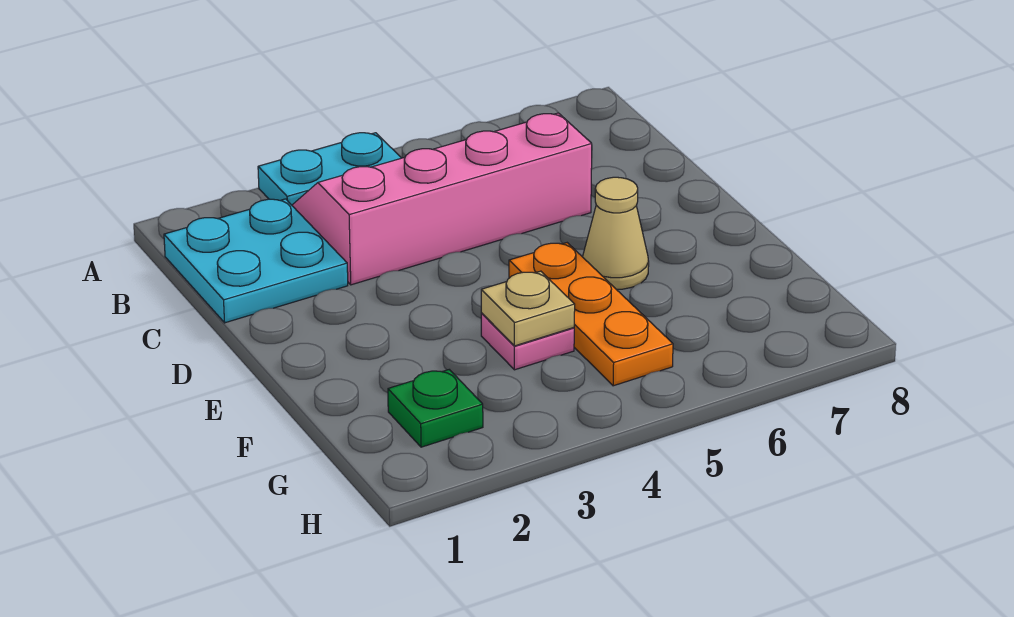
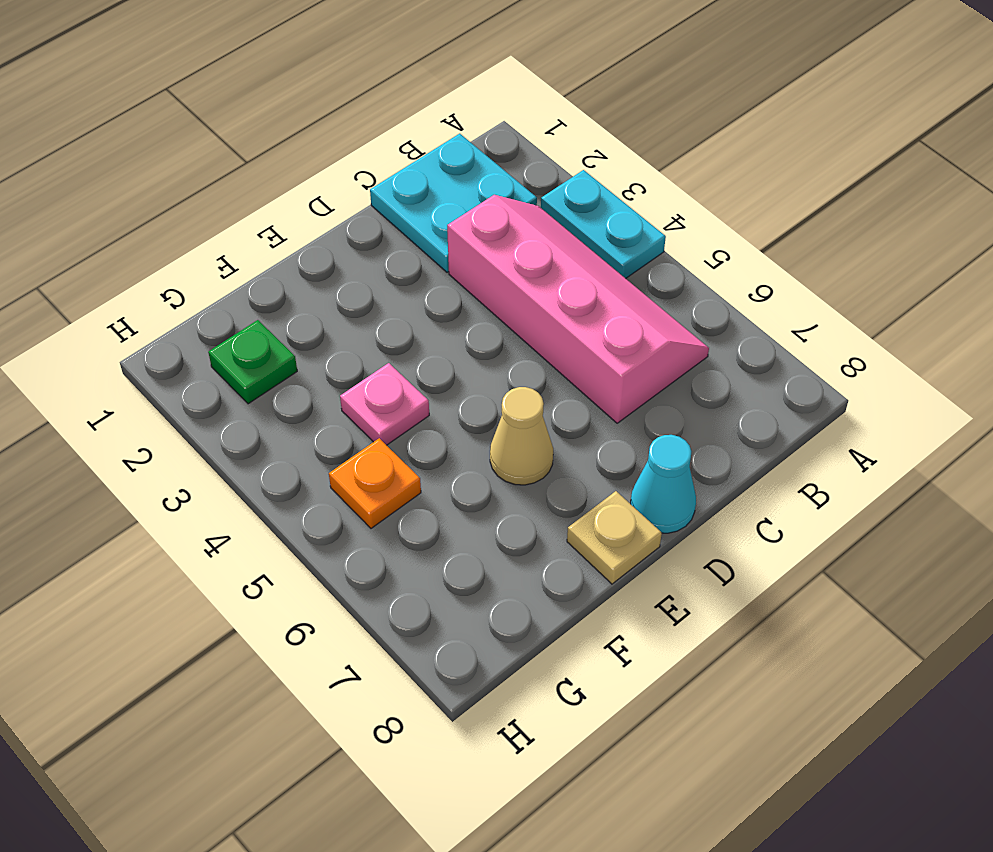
none -> cyan 1x1 cone [631,435,696,533]
orange 1x3 plate [509,243,673,386] -> orange 1x1 plate [329,438,421,528]
tan 1x1 plate [481,271,575,346] -> tan 1x1 plate moved to [567,491,662,584]

